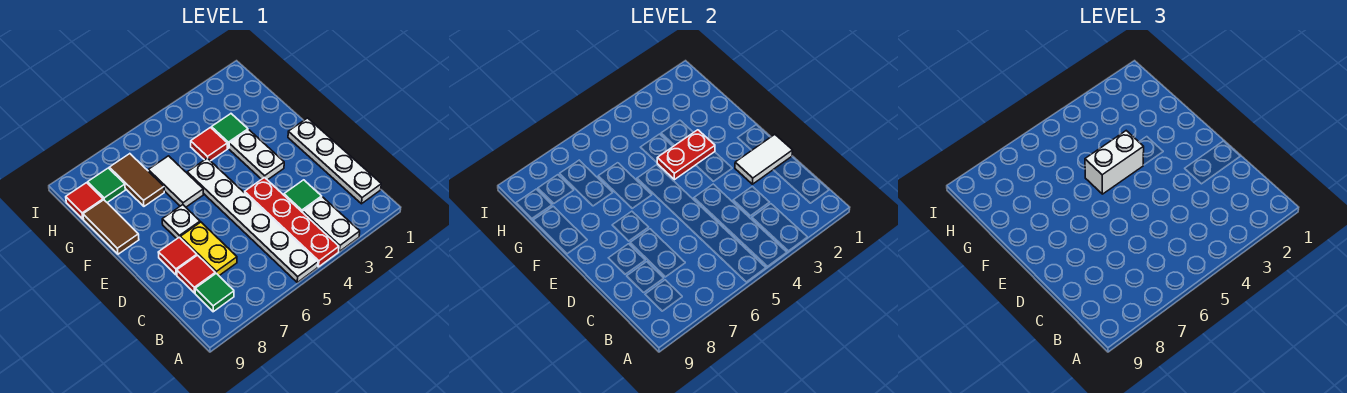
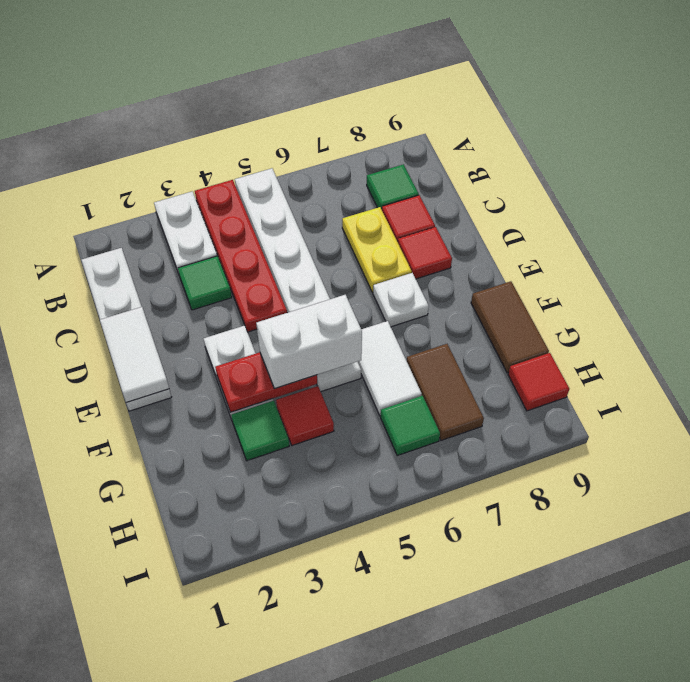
white 1x2 tile [735,135,793,184] -> white 1x2 tile turned to [100,307,169,403]
green 1x1 tile [88,168,125,202] -> green 1x1 tile moved to [381,396,440,456]

